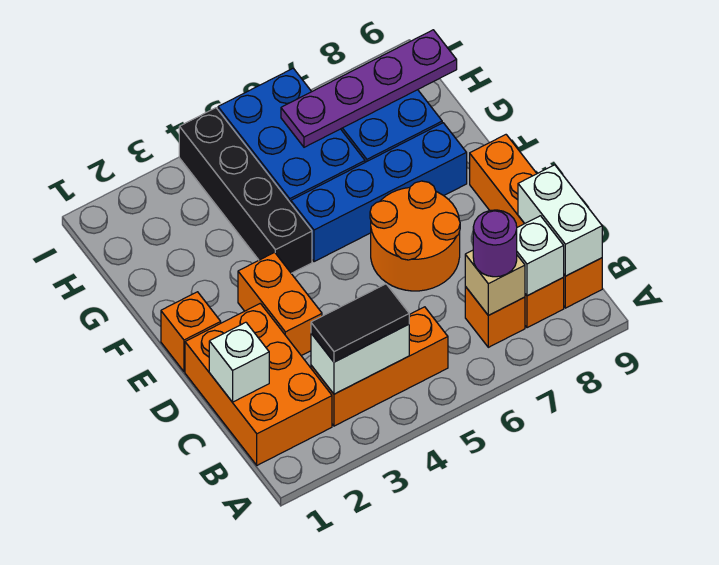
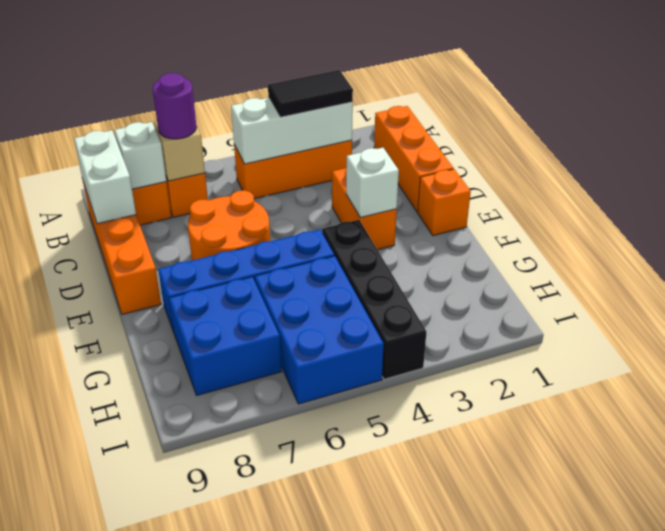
orange 2x3 brick [185,303,332,465] -> orange 1x3 brick [374,106,453,212]
white 1x2 brick [311,324,409,394] -> white 1x3 brick [231,98,353,164]
white 1x1 brick [209,322,269,402] -> white 1x1 brick moved to [346,148,399,218]
purple 1x4 plate [281,30,457,147] -> none

